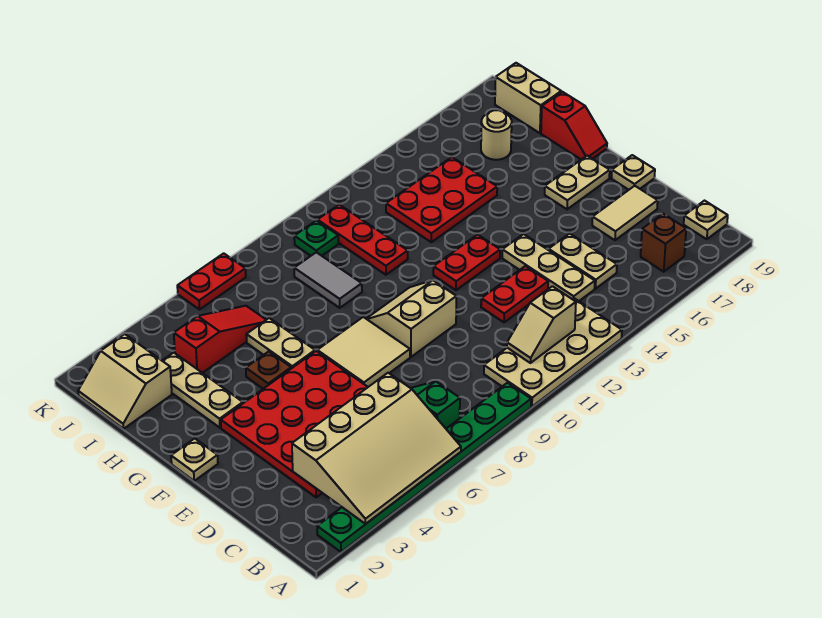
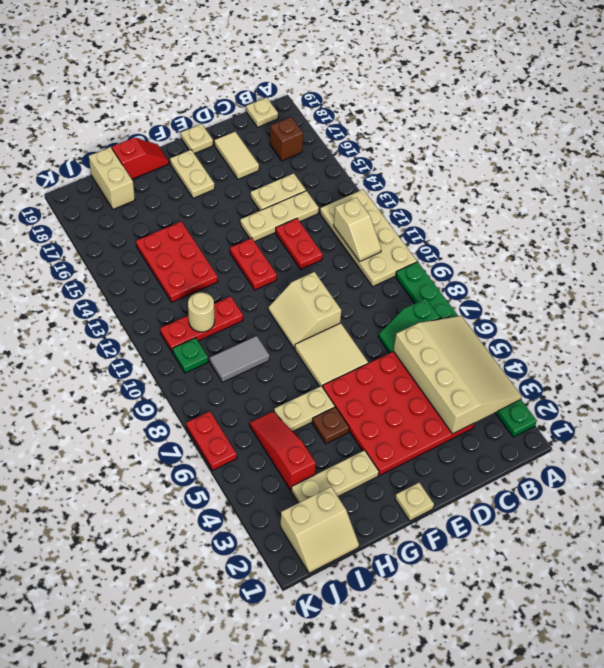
tan 1x1 round brick [481,110,512,160] -> tan 1x1 round brick moved to [188,292,215,332]
tan 1x2 brick [495,63,561,133] -> tan 1x2 brick turned to [89,147,135,209]

